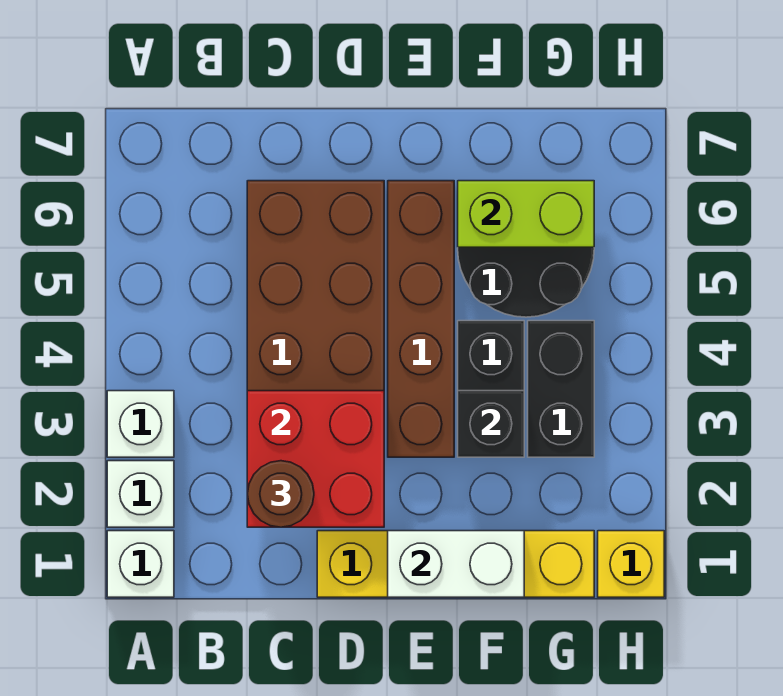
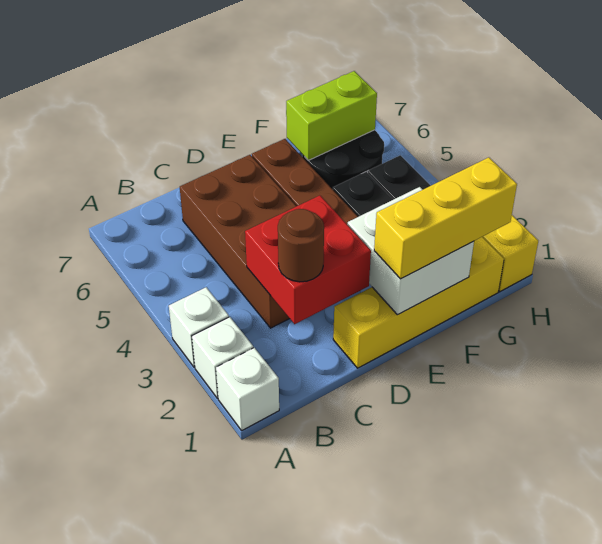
white 1x2 brick [388,531,524,597] -> white 2x2 brick [347,187,474,315]
none -> yellow 1x3 brick [374,157,517,279]
black 1x1 brick [458,391,524,457] -> none

